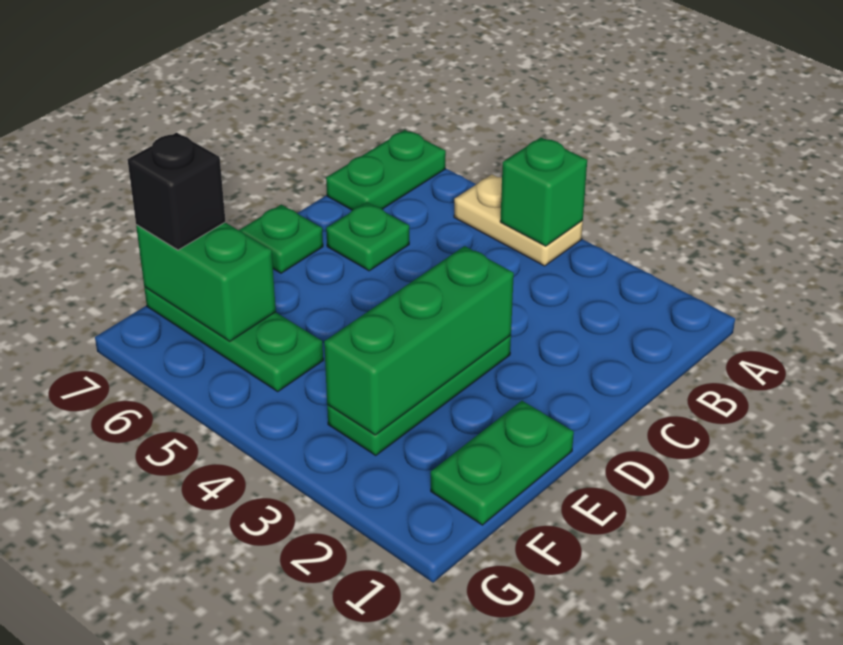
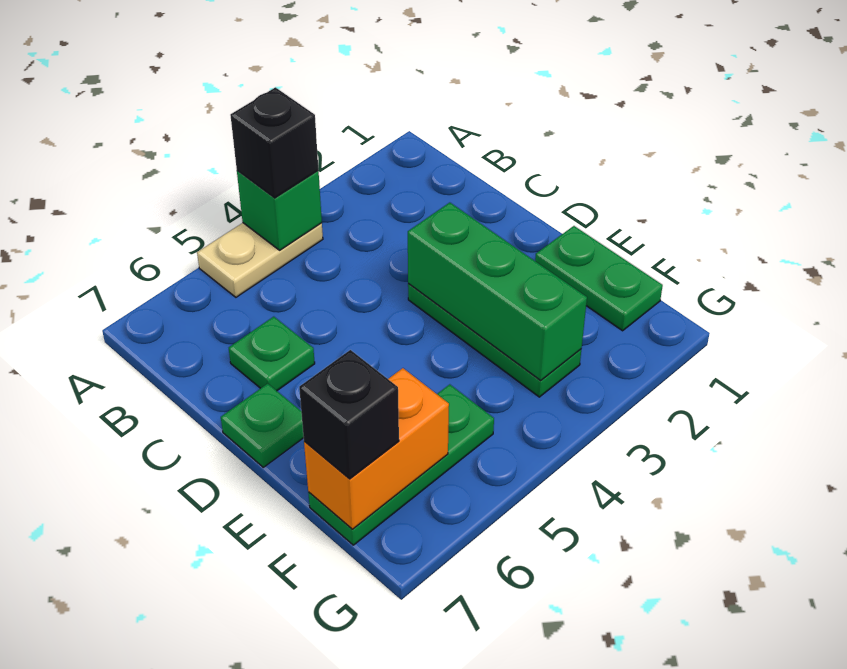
none -> black 1x1 brick [230,87,318,198]
green 1x2 plate [326,130,446,210] -> none
green 1x2 brick [136,223,276,341] -> orange 1x2 brick [304,368,449,529]

